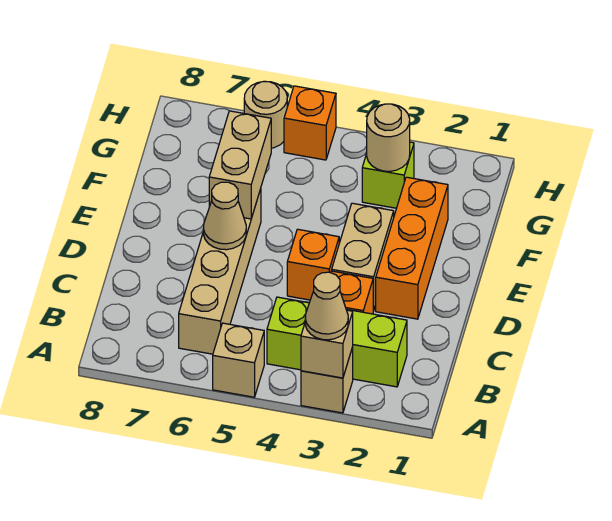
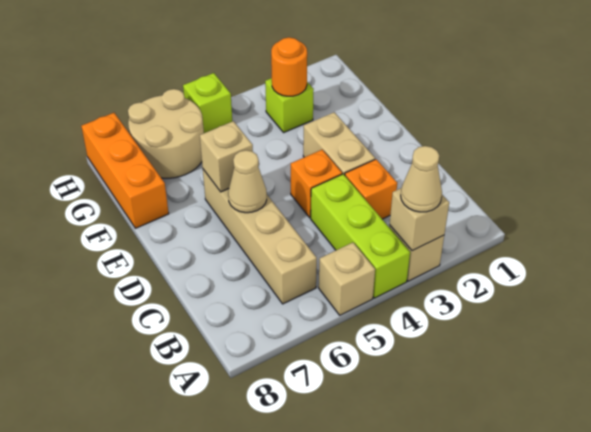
lime 1x3 brick [267,297,407,387] -> lime 1x3 brick turned to [311,174,410,298]
orange 1x3 brick [376,177,448,319] -> orange 1x3 brick moved to [81,113,169,228]
tan 1x2 brick [209,111,271,219] -> tan 1x1 brick [200,121,253,192]
tan 1x1 round brick [367,104,410,171] -> orange 1x1 round brick [271,37,307,96]
orange 1x1 brick [284,86,336,160] -> lime 1x1 brick [183,73,232,133]
tan 1x1 round brick [244,81,287,148] -> tan 2x2 round brick [128,89,204,178]

